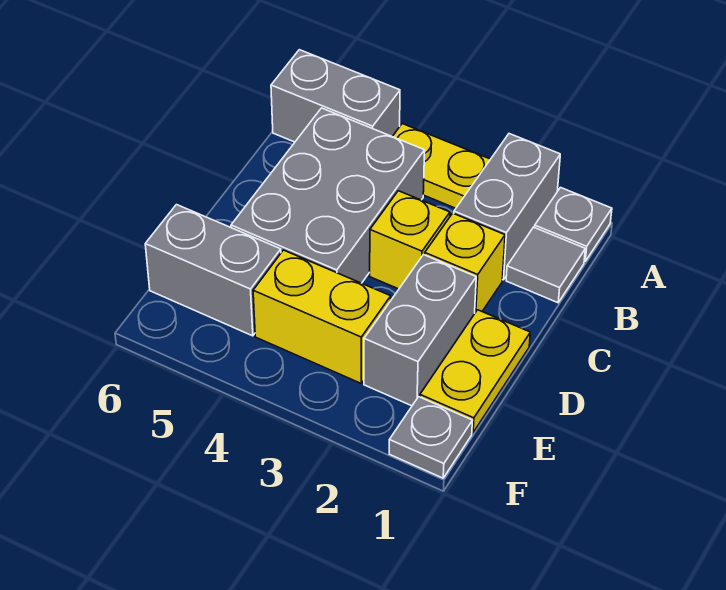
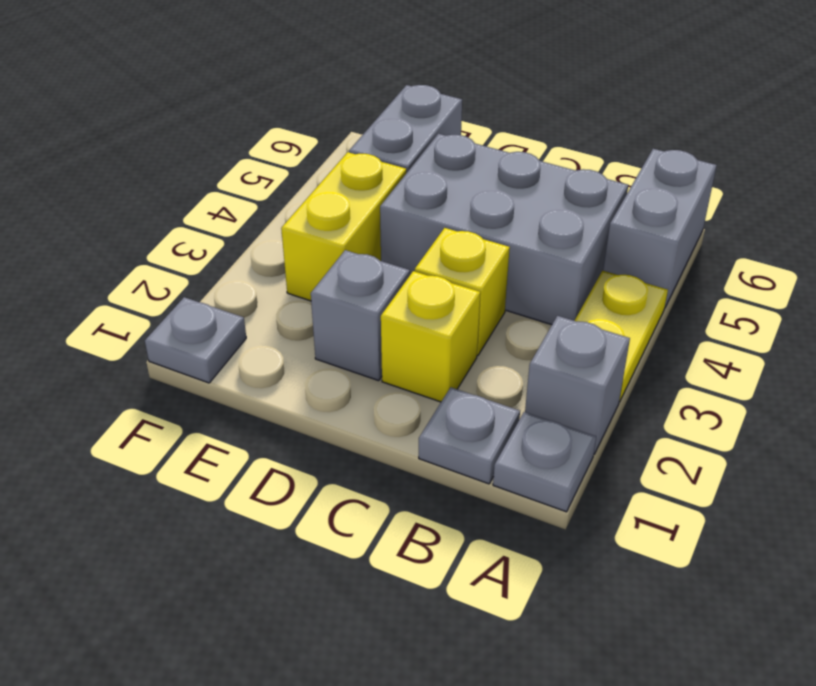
grey 1x2 brick [454,134,560,280] -> grey 1x1 brick [525,316,630,454]
grey 1x1 tile [506,227,585,303] -> grey 1x1 plate [419,387,520,484]
yellow 1x2 plate [420,310,530,433] -> none
grey 1x2 brick [364,255,476,406] -> grey 1x1 brick [311,250,410,381]

